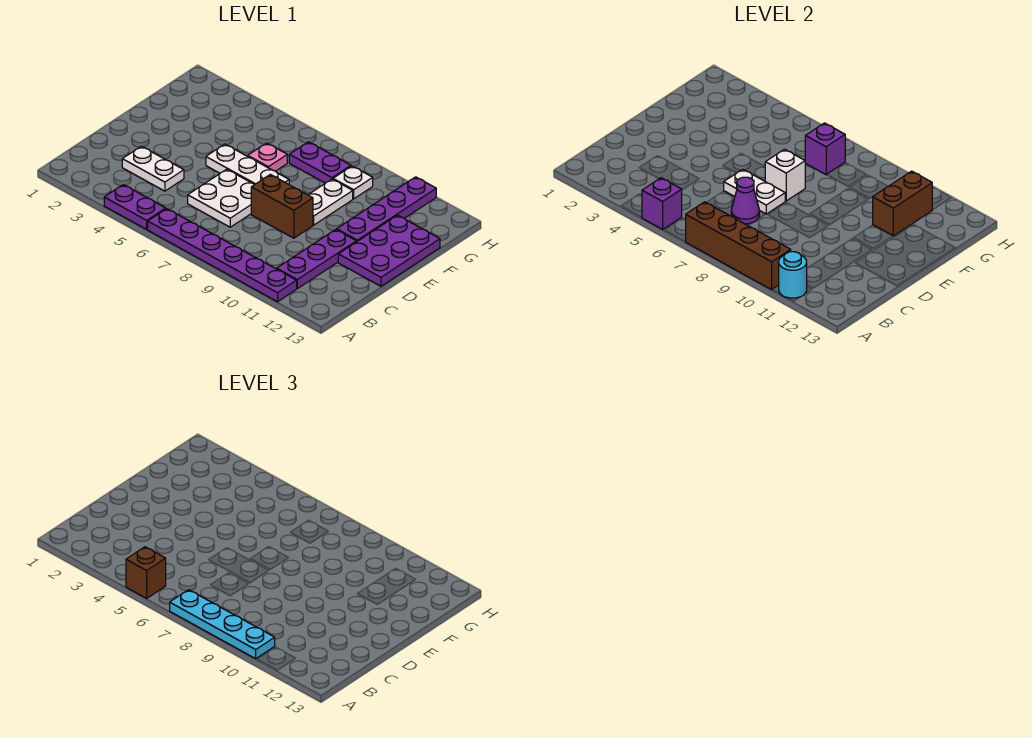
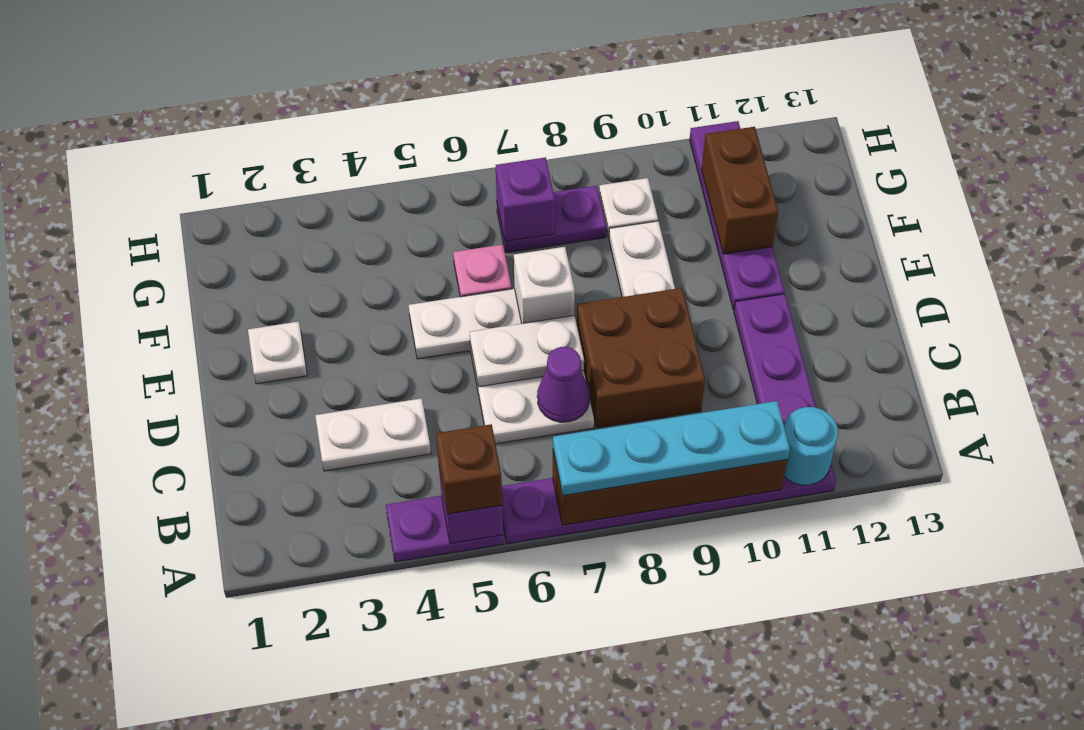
brown 1x2 brick [251,174,313,238] -> brown 2x2 brick [577,288,705,428]
purple 2x3 plate [338,215,440,286] -> none
none -> white 1x1 plate [248,322,307,384]

